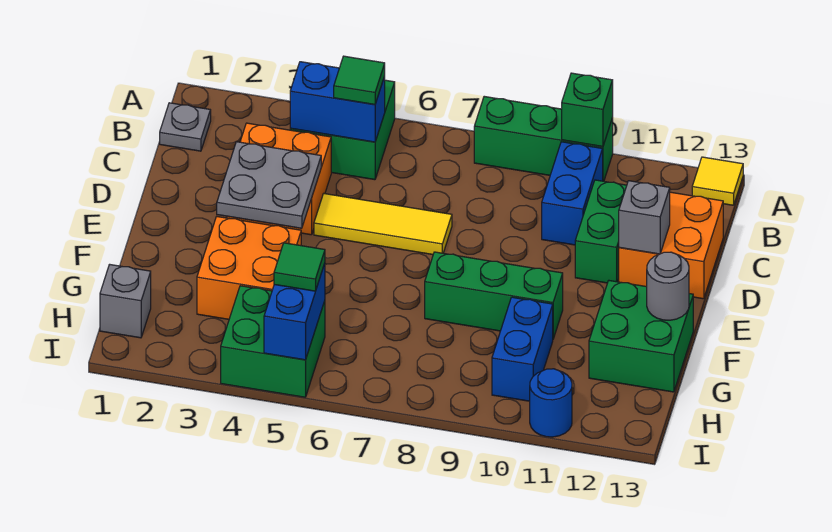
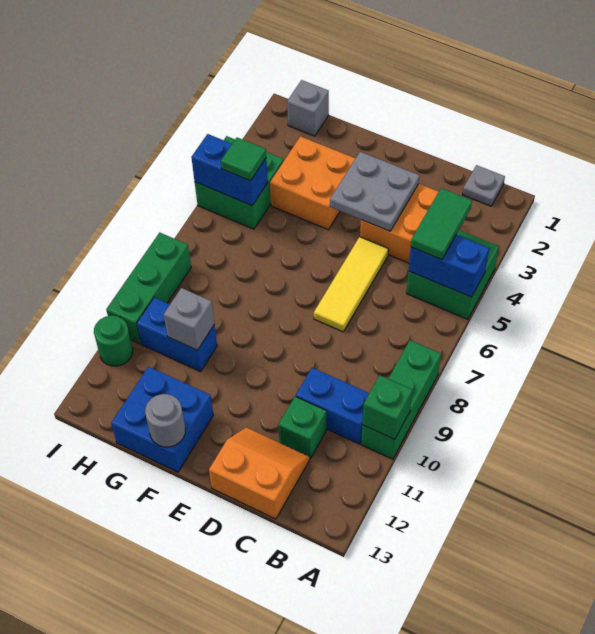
yellow 1x1 tile [692,157,743,205] -> none
blue 1x2 brick [290,62,385,142] -> blue 1x2 brick turned to [409,235,489,297]
green 1x1 tile [334,56,385,105] -> green 1x2 tile [411,188,472,260]
green 1x2 brick [575,180,627,283] -> green 1x1 brick [278,396,326,458]
orange 2x2 brick [619,192,723,299] -> orange 2x2 slope [209,427,310,519]
grey 1x1 brick [619,181,670,254] -> grey 1x1 brick moved to [164,288,214,350]
green 1x3 brick [425,252,563,339] -> green 1x3 brick moved to [106,233,191,344]
green 2x2 brick [589,281,693,392] -> blue 2x2 brick [111,367,213,472]
blue 1x1 round brick [530,369,572,437] -> green 1x1 round brick [94,316,133,366]

